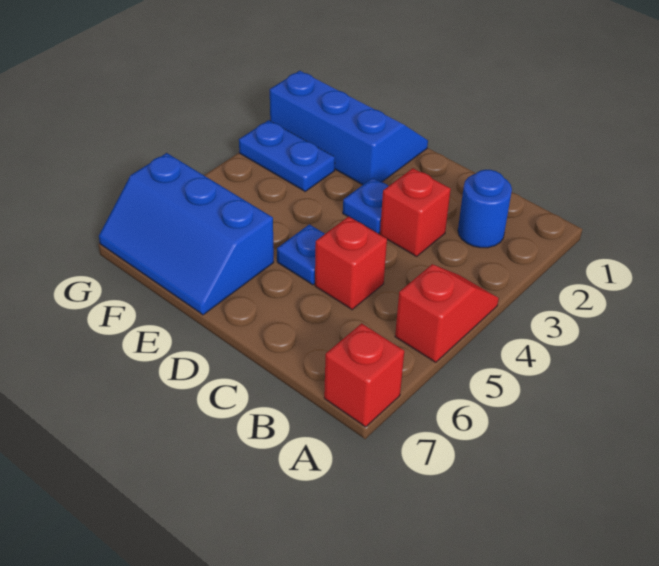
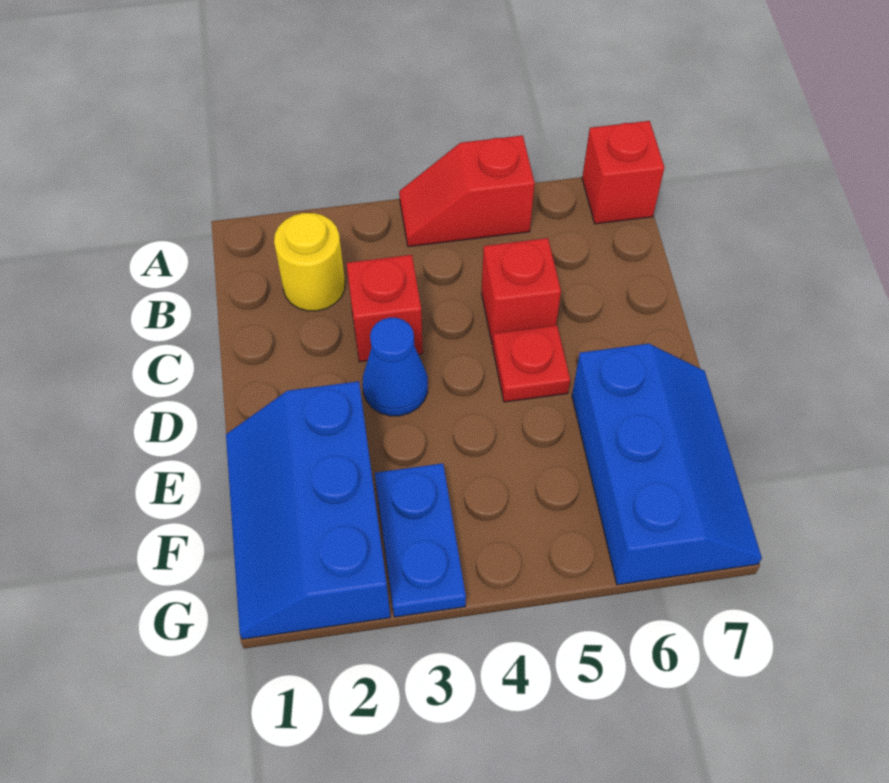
blue 1x1 round brick [458,170,512,248] -> yellow 1x1 round brick [274,213,345,311]
blue 1x1 plate [343,178,388,234] -> blue 1x1 cone [362,318,428,416]
blue 1x1 plate [277,224,325,285] -> red 1x1 plate [493,325,570,402]

